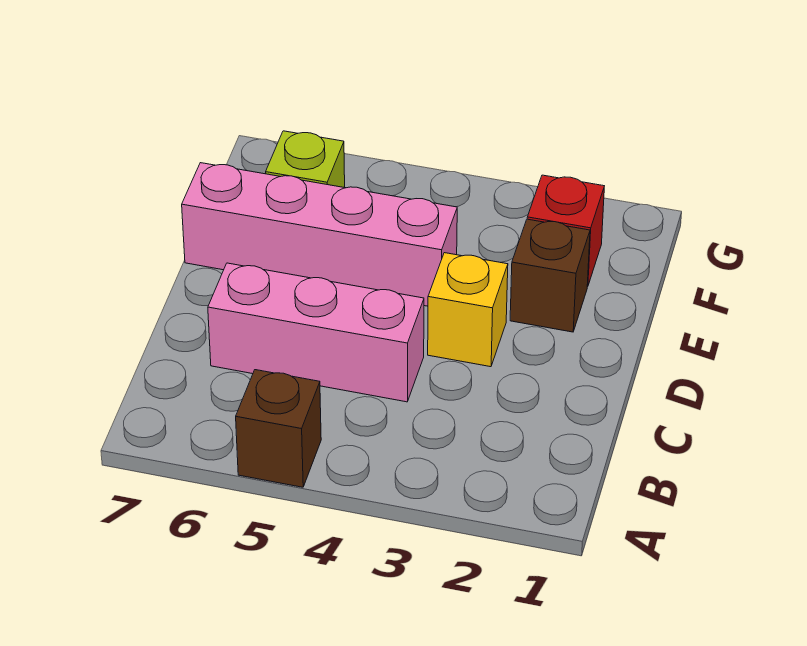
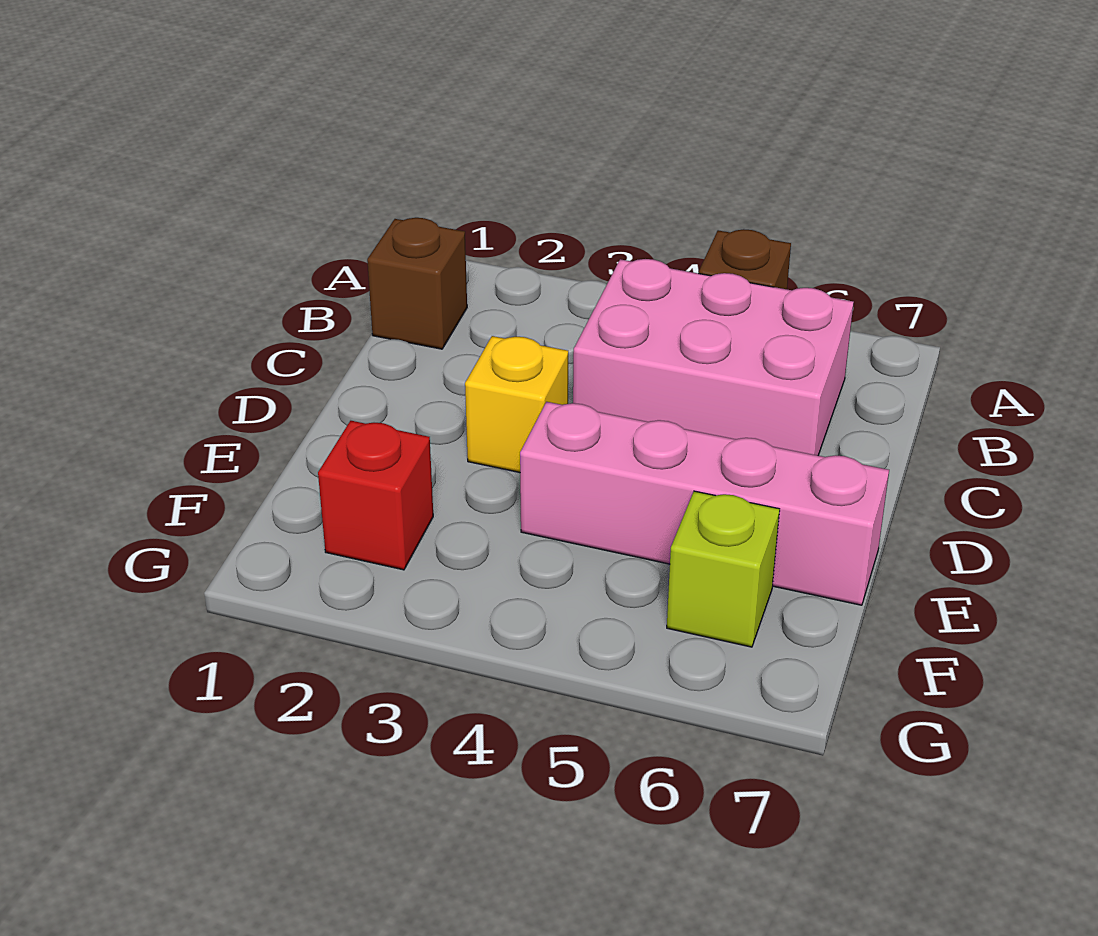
pink 1x3 brick [208,263,424,402] -> pink 2x3 brick [573,259,854,455]
brown 1x1 brick [510,219,590,332] -> brown 1x1 brick moved to [367,218,467,349]

